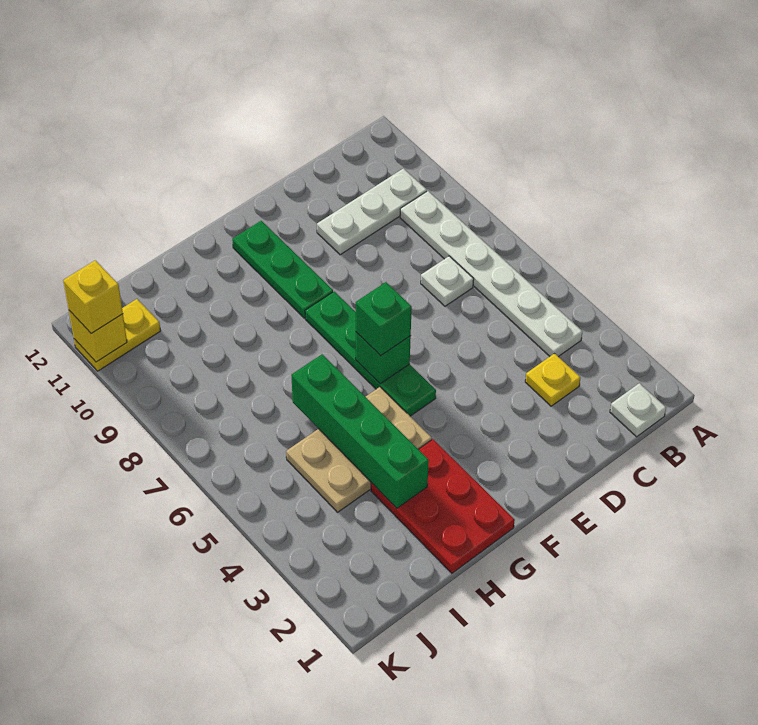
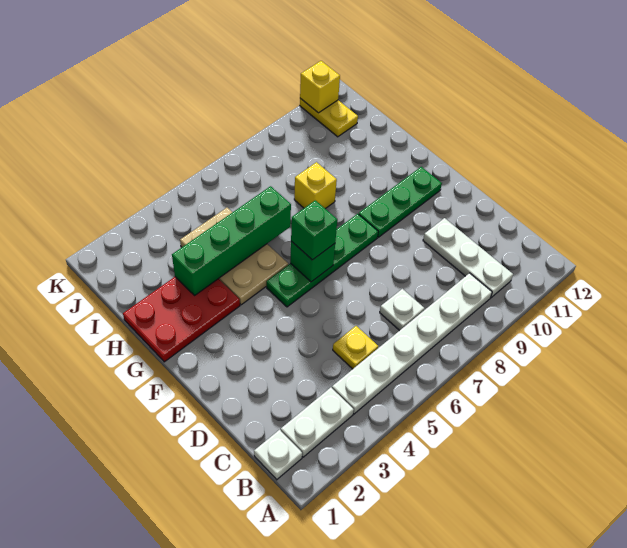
none -> white 1x2 plate [281,388,354,457]
yellow 1x1 plate [525,353,580,406] -> yellow 1x1 plate moved to [333,326,378,369]
yellow 1x1 brick [63,260,123,334] -> yellow 1x1 brick moved to [294,162,337,209]

